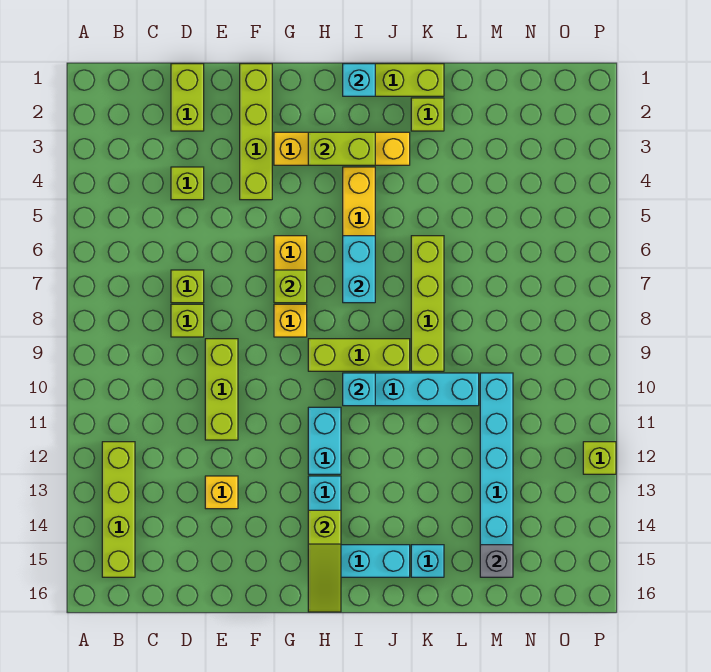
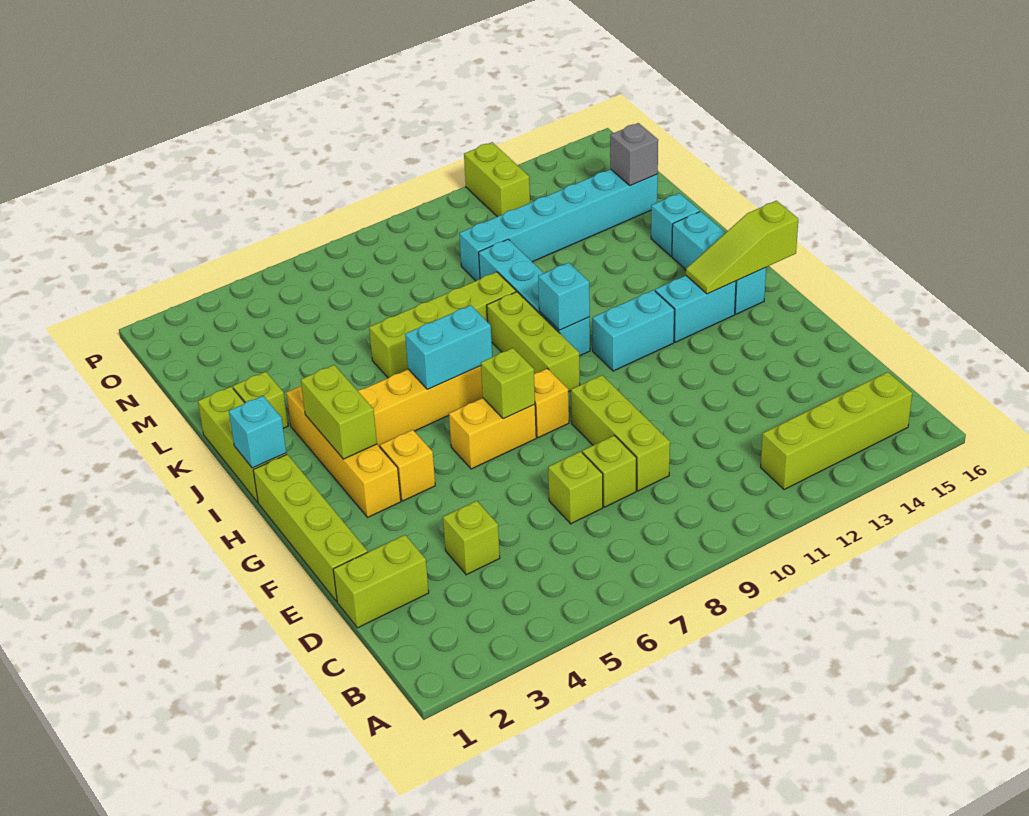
lime 1x3 brick [205,339,238,440] -> lime 1x3 brick turned to [571,375,670,491]
yellow 1x1 brick [205,476,238,509] -> yellow 1x1 brick moved to [380,430,435,501]
lime 1x4 brick [240,64,272,200] -> lime 1x4 brick turned to [253,454,368,602]
lime 1x3 slope [308,510,341,612] -> lime 1x3 slope turned to [686,201,798,294]
lime 1x1 brick [583,442,616,474] -> lime 1x2 brick [464,142,530,217]

